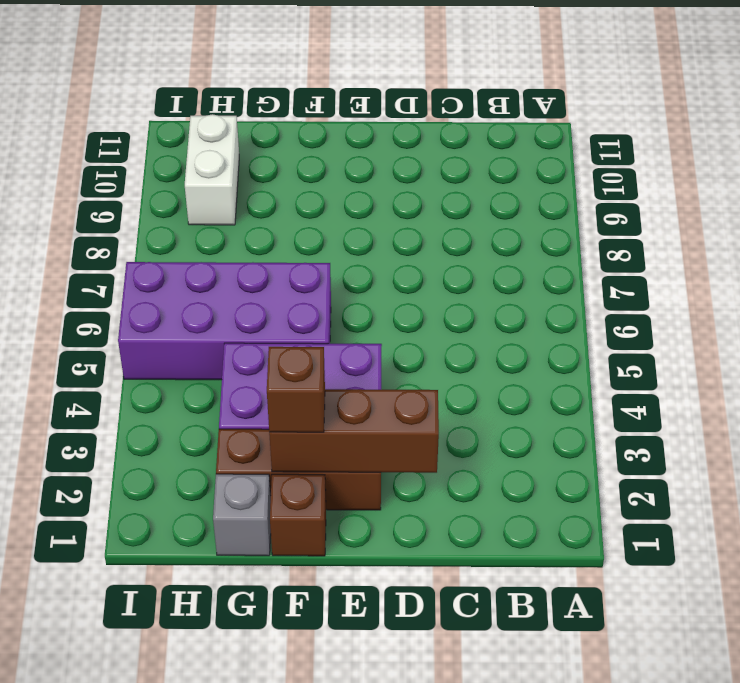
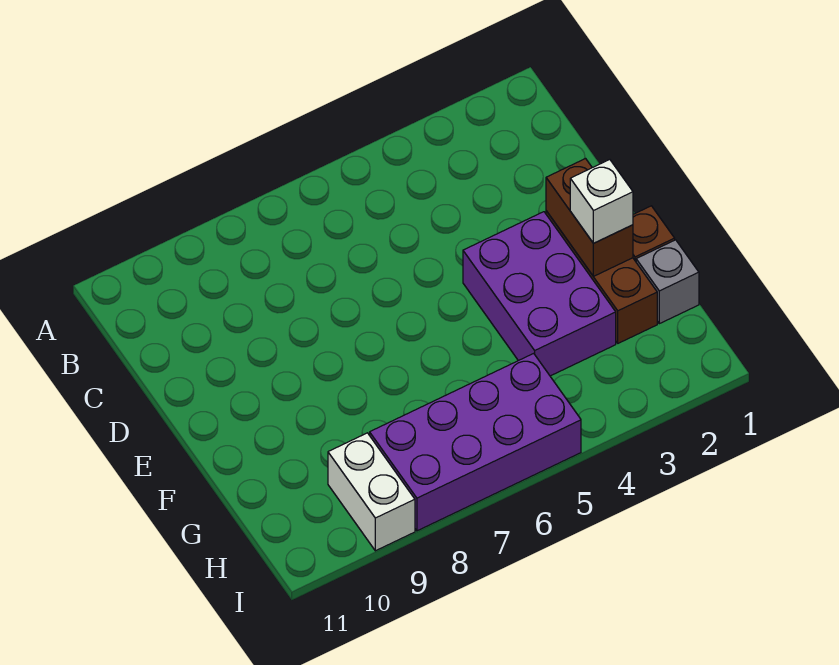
brown 1x3 brick [269,389,439,473] -> brown 1x2 brick [546,159,633,276]
brown 1x1 brick [267,347,325,432] -> white 1x1 brick [570,160,633,243]
purple 2x4 brick [118,262,331,380] -> purple 2x4 brick turned to [370,353,581,531]
white 1x2 brick [185,114,239,225] -> white 1x2 brick turned to [328,433,415,551]

